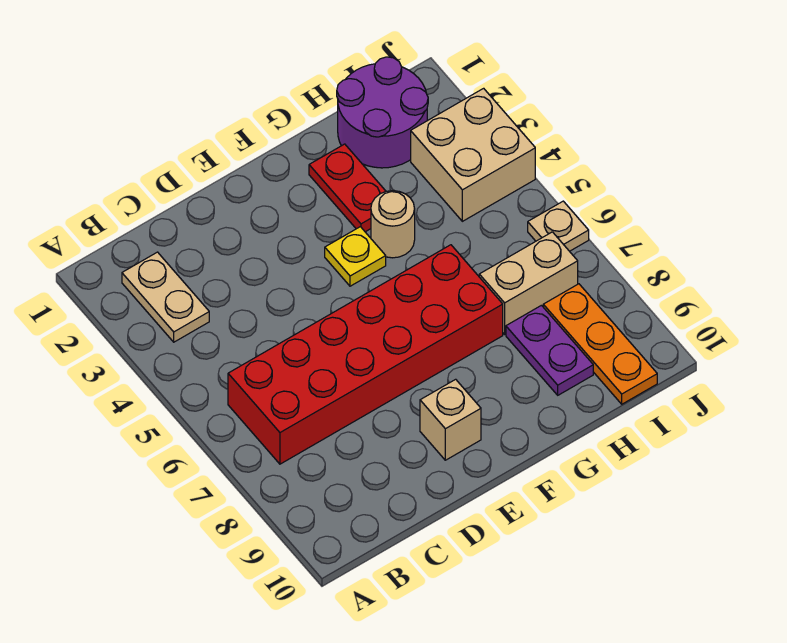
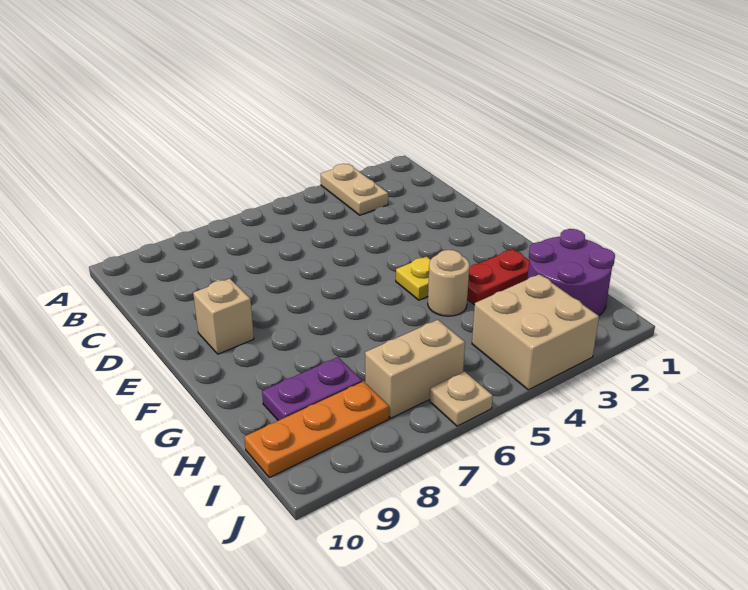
tan 1x2 plate [122,252,209,342] -> tan 1x2 plate turned to [321,164,388,215]
red 2x6 brick [228,245,503,464] -> none
tan 1x2 brick [479,232,578,334] -> tan 1x2 brick turned to [365,320,465,418]

